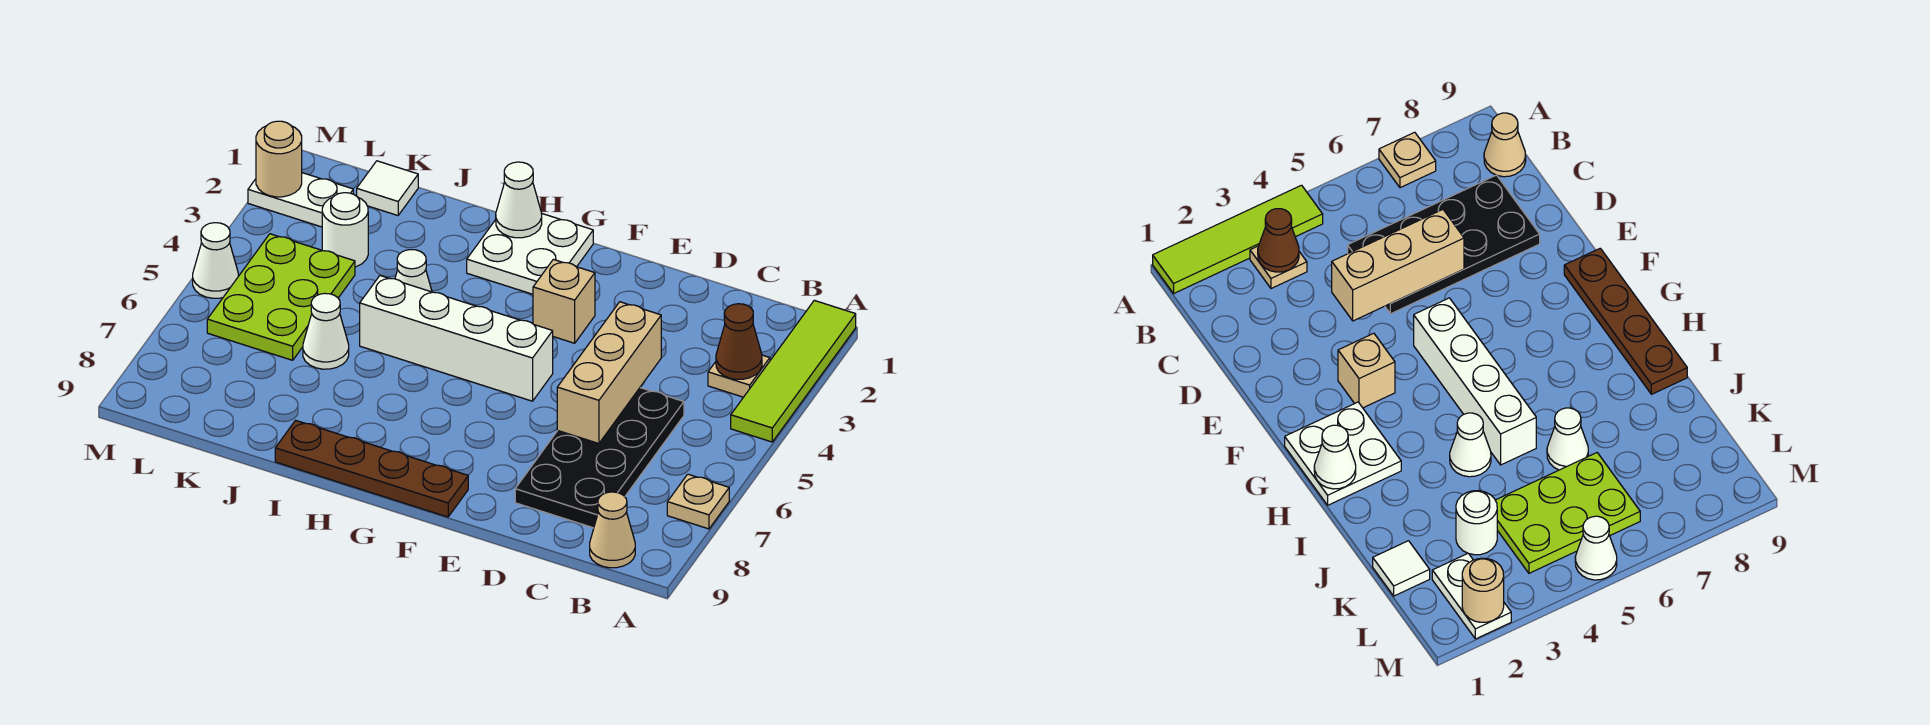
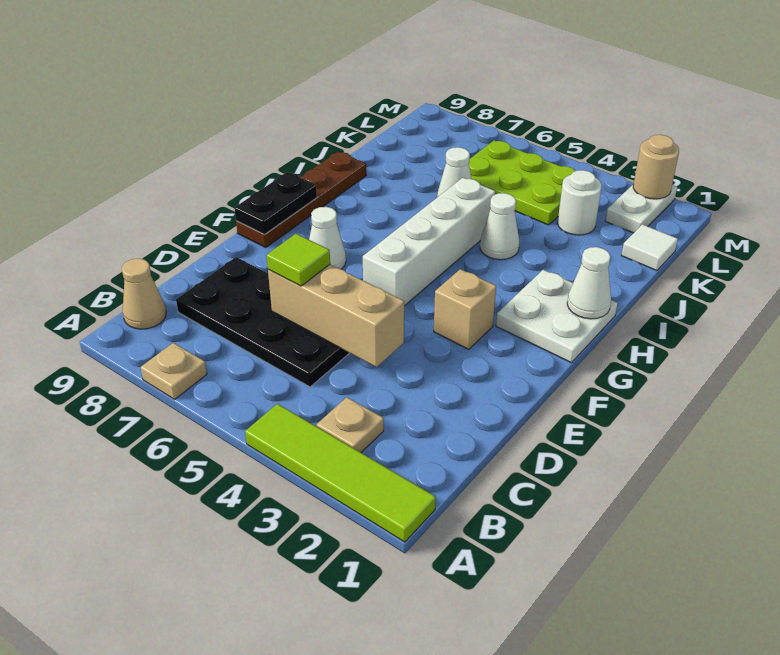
brown 1x1 cone [716,304,762,379] -> none
none -> lime 1x1 tile [266,234,330,286]
none -> black 1x2 plate [234,172,317,235]
white 1x1 cone [193,223,238,298] -> white 1x1 cone moved to [309,207,346,269]

